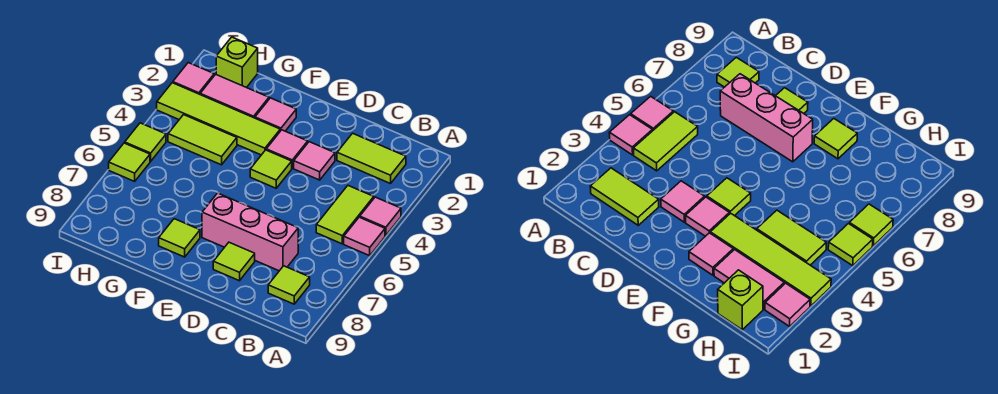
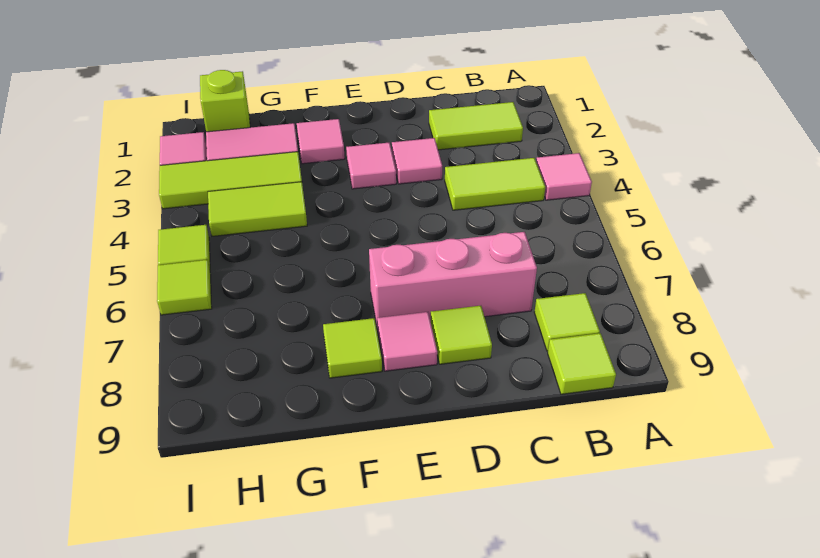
pink 1x1 tile [344,217,385,256] -> pink 1x1 tile moved to [377,312,437,371]
lime 1x2 tile [316,186,374,244] -> lime 1x2 tile turned to [445,158,545,210]
lime 1x1 tile [250,150,292,188] -> lime 1x1 tile moved to [548,333,616,394]
lime 1x4 tile [157,83,280,155] -> lime 1x3 tile [159,152,302,209]

